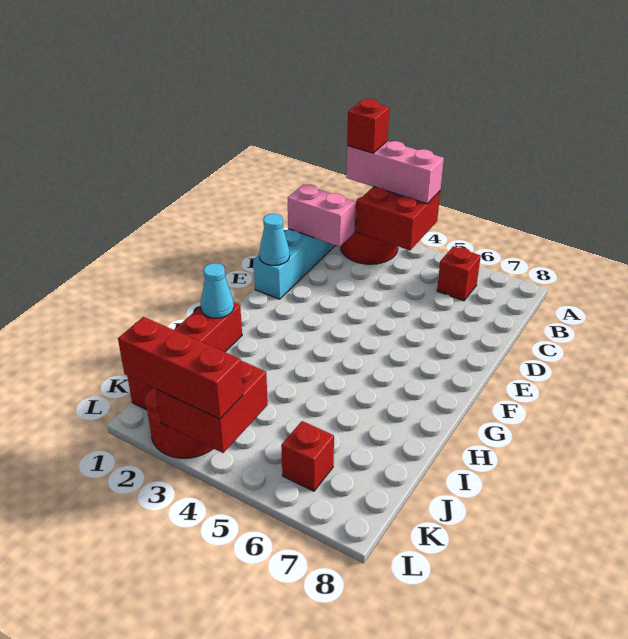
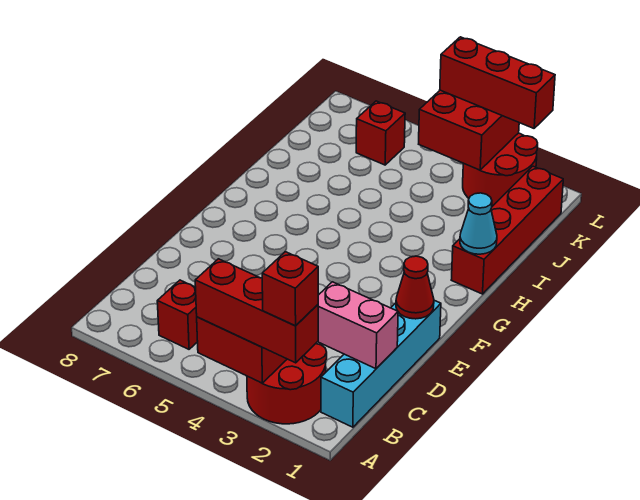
pink 1x3 brick [346,141,444,204] -> red 1x3 brick [195,259,318,363]
cyan 1x1 cone [259,214,290,265] -> red 1x1 cone [396,256,434,319]

